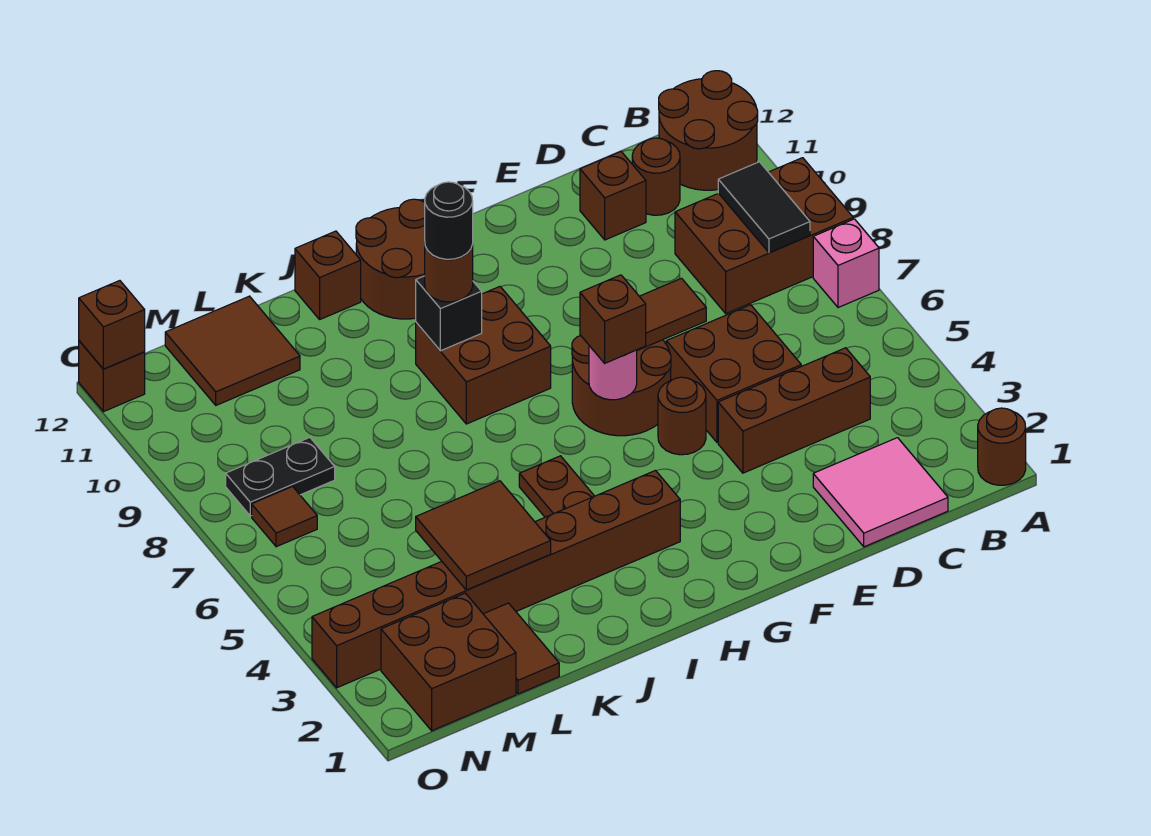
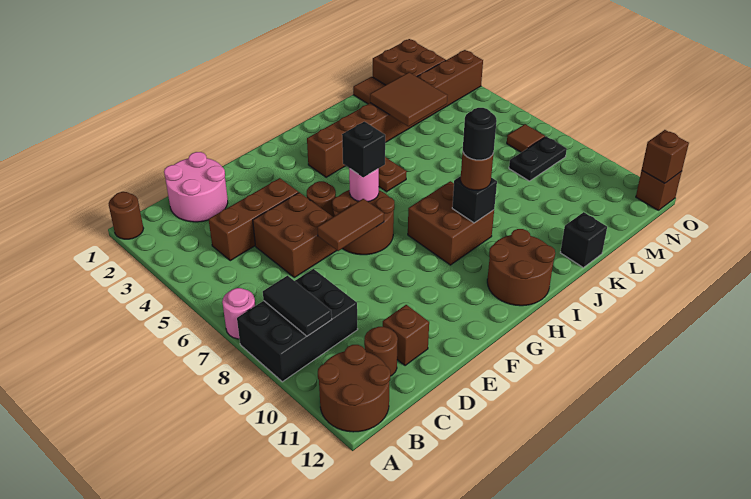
pink 1x1 brick [813,219,879,308] -> pink 1x1 round brick [222,288,255,339]
brown 2x3 brick [675,158,853,313] -> black 2x3 brick [237,269,358,382]
pink 2x2 tile [813,438,948,547] -> pink 2x2 round brick [164,152,228,222]
brown 1x1 brick [580,275,646,363] -> black 1x1 brick [342,122,385,177]
brown 1x1 brick [295,231,361,319] -> none
none -> black 1x1 brick [560,212,607,268]
brown 2x2 tile [165,296,300,405] -> none

